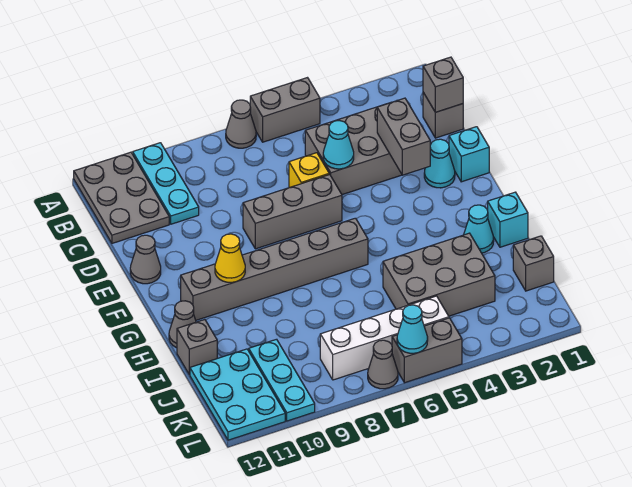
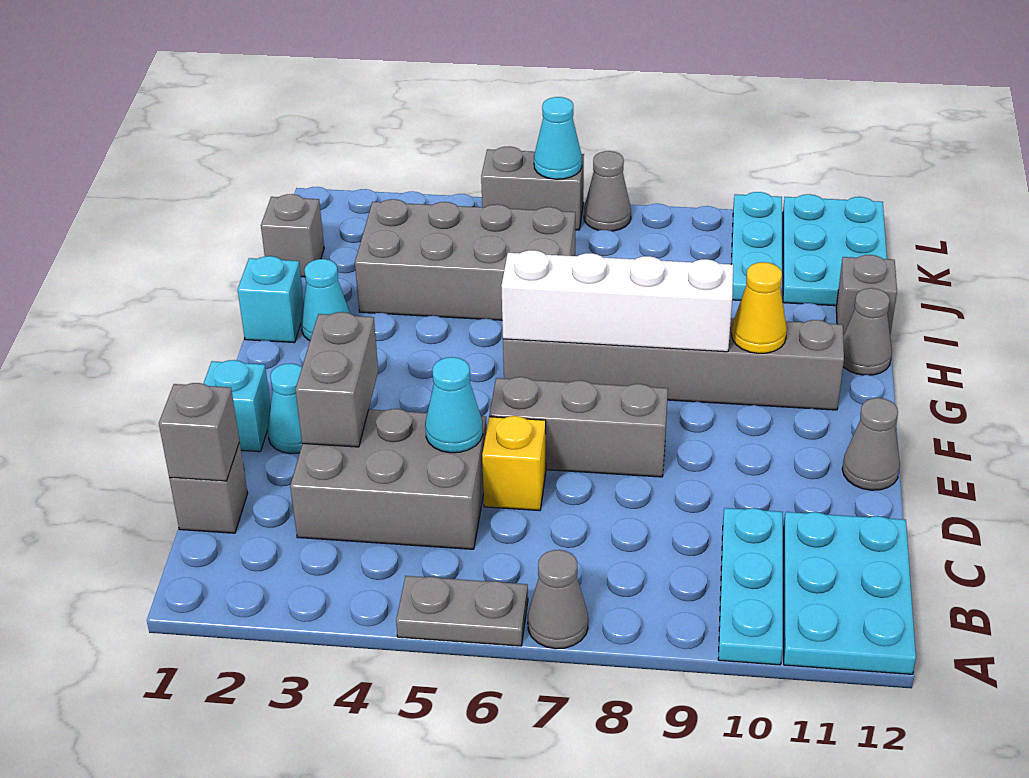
grey 1x2 brick [250,78,320,142] -> grey 1x2 plate [396,576,528,646]
grey 2x3 plate [74,152,169,243] -> cyan 2x3 plate [784,512,916,674]
grey 2x3 brick [383,233,495,316] -> grey 2x4 brick [355,199,575,320]
white 1x4 brick [320,296,449,380] -> white 1x4 brick moved to [501,250,733,352]

